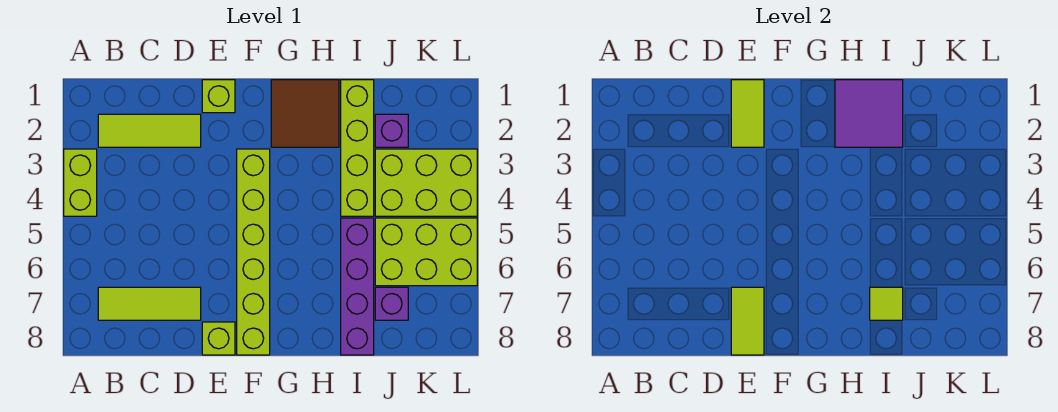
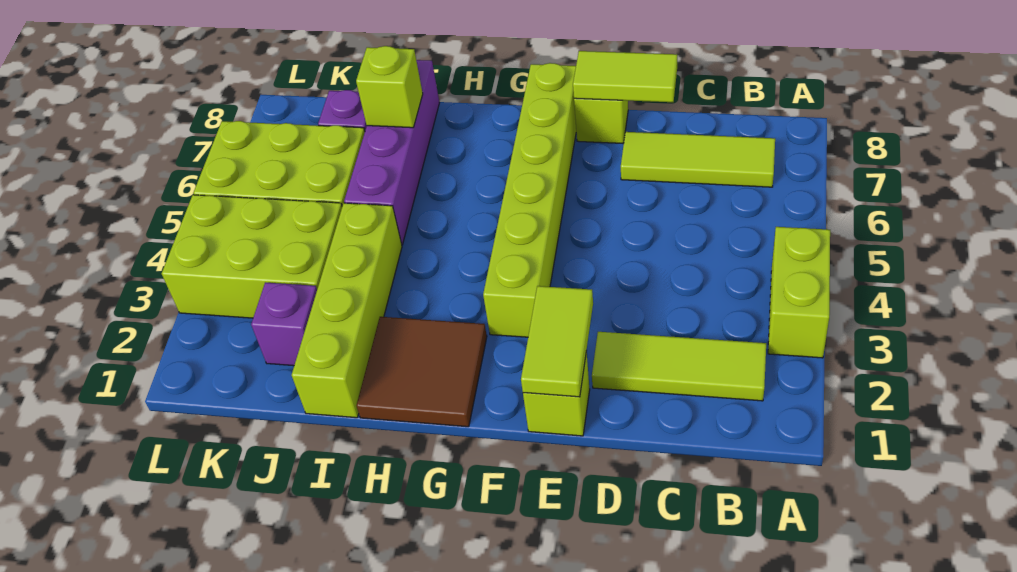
lime 1x2 tile [731,287,764,355] -> lime 1x2 tile turned to [573,51,677,102]
purple 2x2 tile [835,80,903,147] -> none
lime 1x1 tile [870,287,903,320] -> lime 1x1 brick [356,46,423,128]

